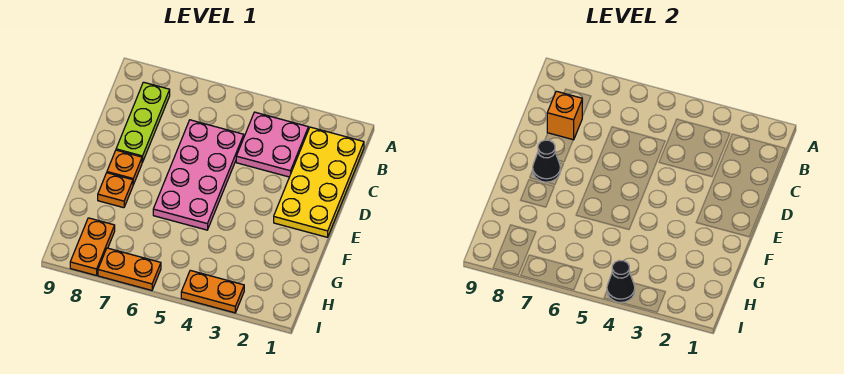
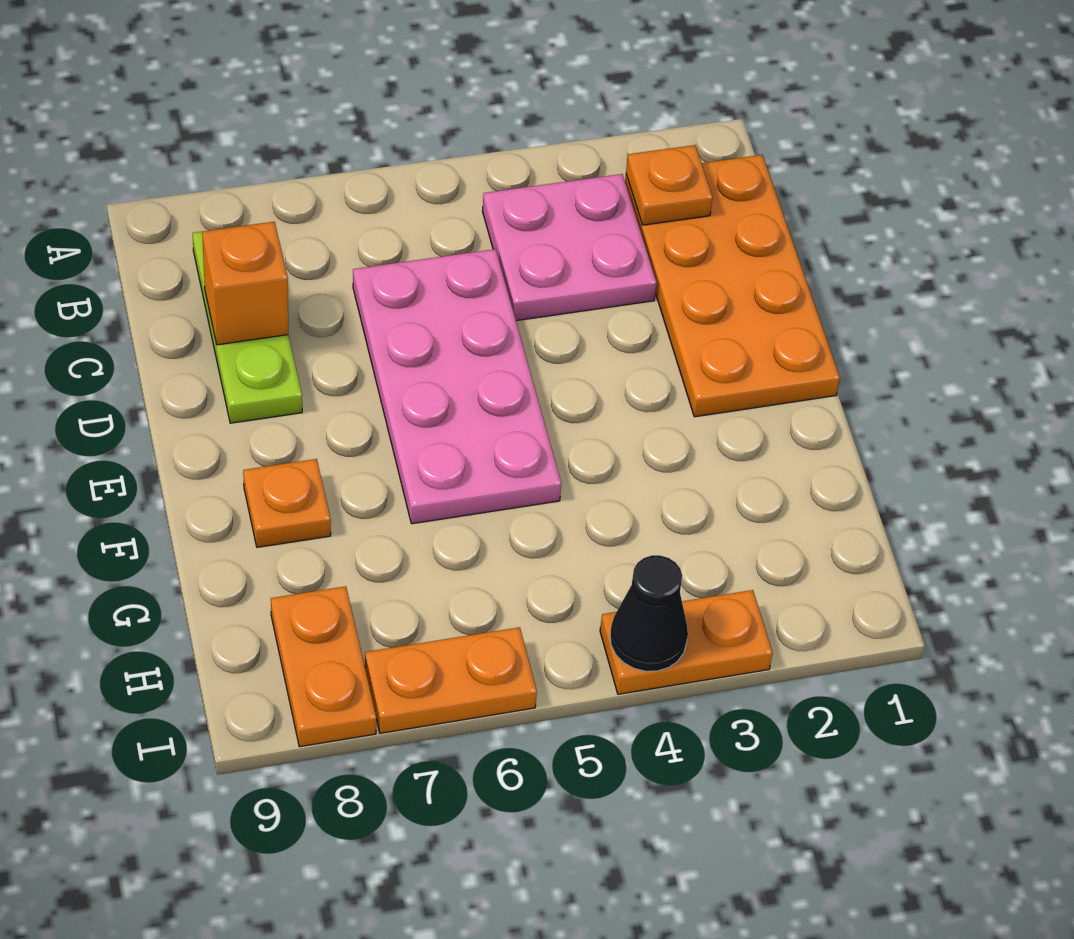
yellow 2x4 plate [274,127,364,237] -> orange 2x4 plate [625,155,840,417]
orange 1x1 plate [107,150,142,185] -> orange 1x1 plate moved to [626,145,713,225]
black 1x1 cone [533,140,560,182] -> none

